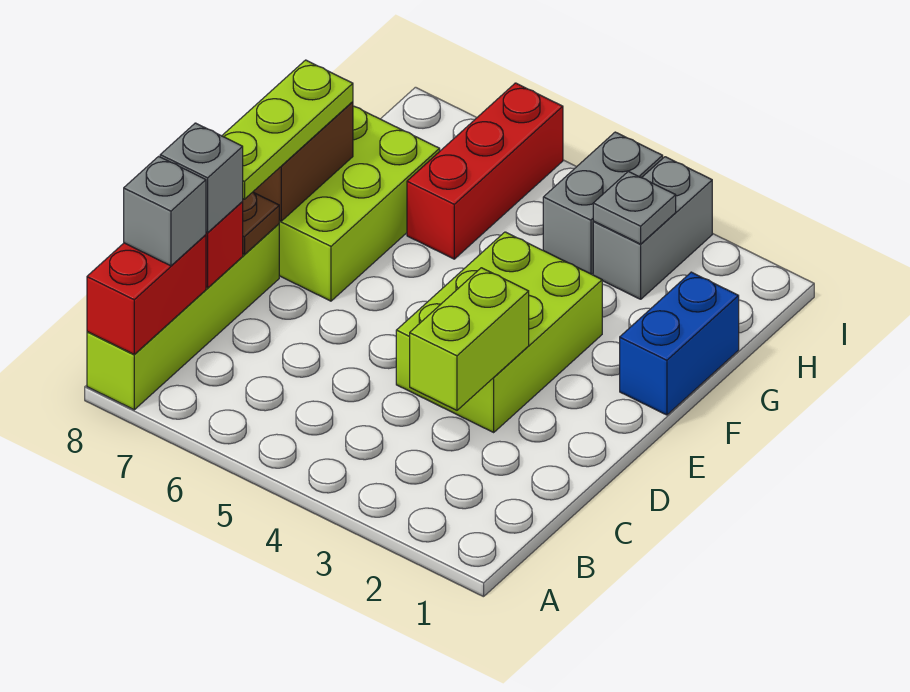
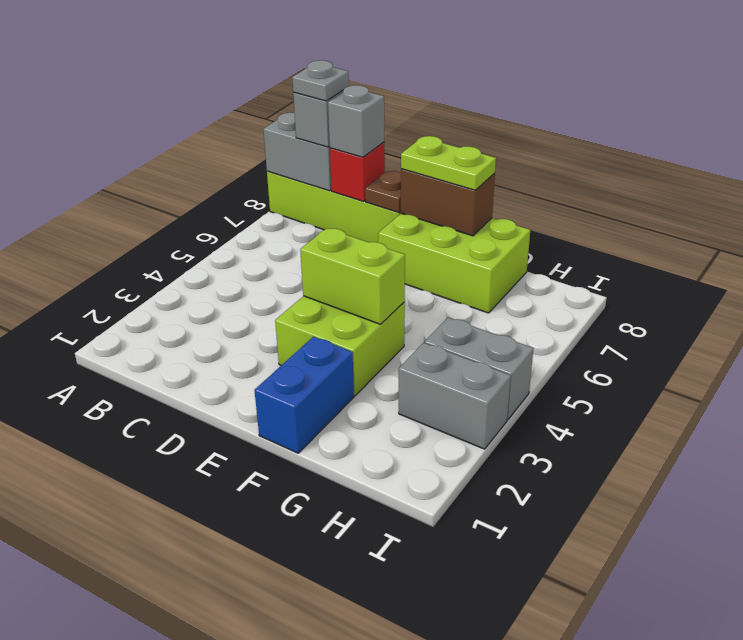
red 1x2 brick [87,235,206,354] -> grey 1x2 brick [263,113,331,191]
lime 1x2 brick [410,268,529,410] -> lime 1x2 brick moved to [300,228,405,324]
lime 2x3 brick [396,232,602,432] -> lime 2x2 brick [275,296,405,396]
lime 1x3 plate [222,60,353,199] -> lime 1x2 plate [401,136,496,190]
blue 1x2 brick [620,272,739,415] -> blue 1x2 brick turned to [255,337,354,453]
red 1x3 brick [407,83,563,259] -> none
grey 1x1 plate [593,171,676,244] -> grey 1x1 plate moved to [292,60,349,101]

